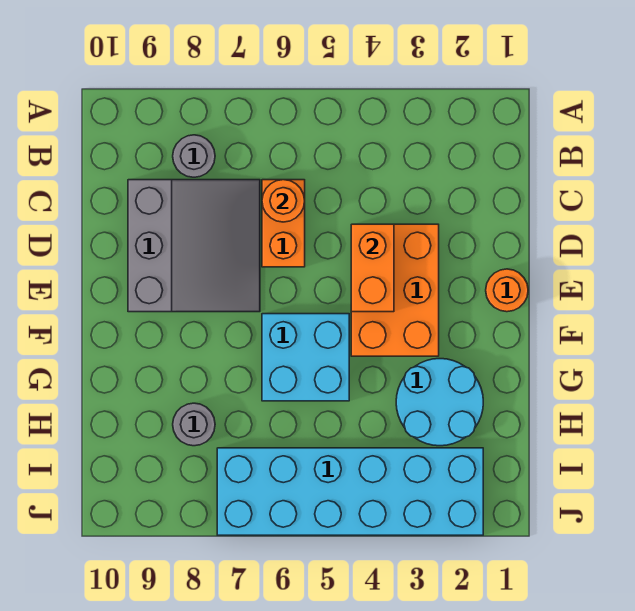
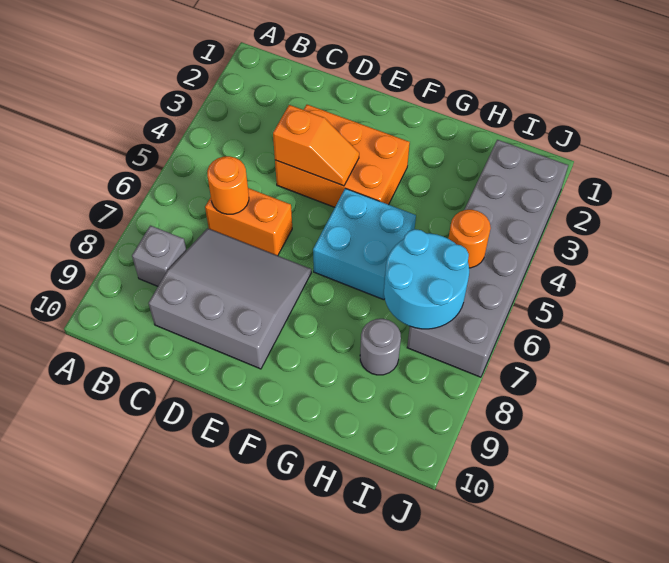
grey 1x1 round brick [173,135,215,177] -> grey 1x1 brick [132,226,186,286]
orange 1x2 brick [351,224,394,312] -> orange 1x2 slope [273,105,359,186]
orange 1x1 round brick [486,269,528,312] -> orange 1x1 round brick moved to [448,210,491,268]
cyan 2x2 round brick [396,359,483,446] -> cyan 2x2 round brick moved to [384,229,469,329]
cyan 2x6 brick [217,448,483,535] -> grey 2x6 brick [407,140,568,377]

